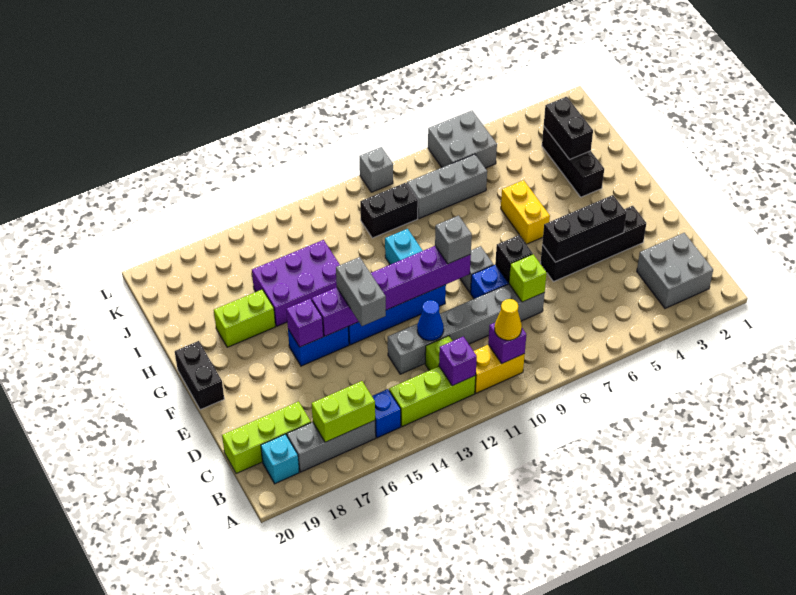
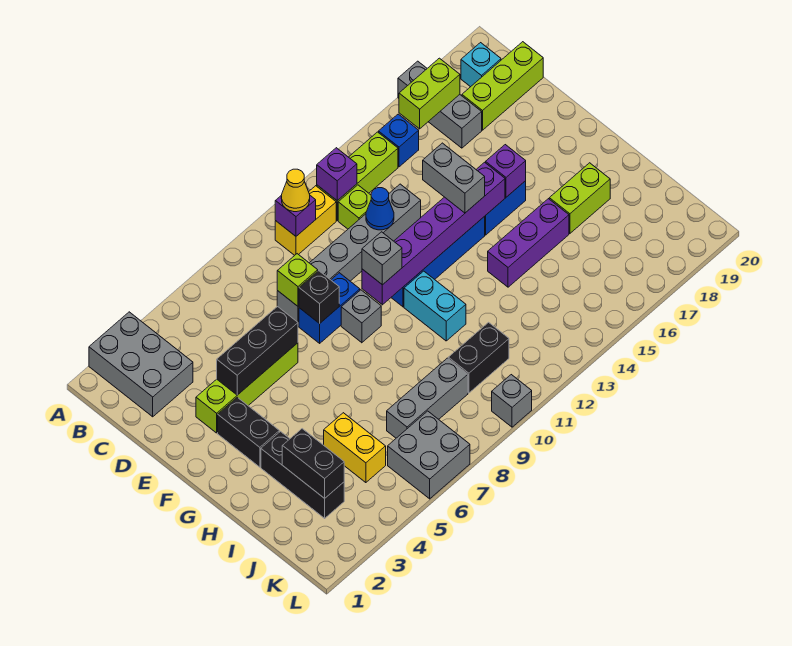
grey 2x2 brick [637,233,713,308] -> grey 2x3 brick [89,312,193,417]
grey 1x3 brick [287,420,376,472] -> grey 1x3 brick turned to [398,61,482,148]
black 1x4 brick [540,206,646,282] -> lime 1x4 brick [196,343,298,433]
black 1x2 brick [175,341,224,410] -> black 1x2 brick moved to [218,397,279,467]
yellow 1x2 brick [501,180,550,244] -> yellow 1x2 brick moved to [324,413,386,483]
purple 2x3 brick [252,240,340,326] -> purple 1x3 brick [488,199,569,287]

